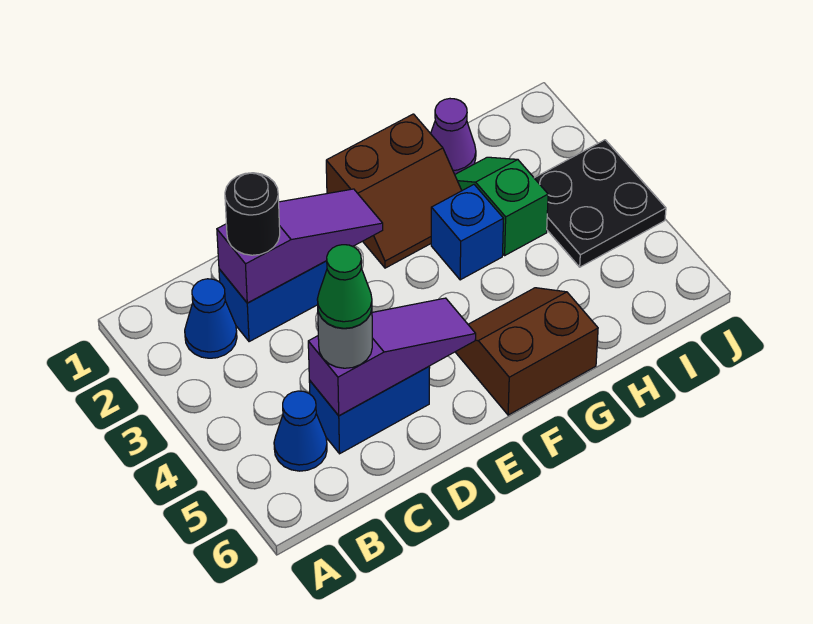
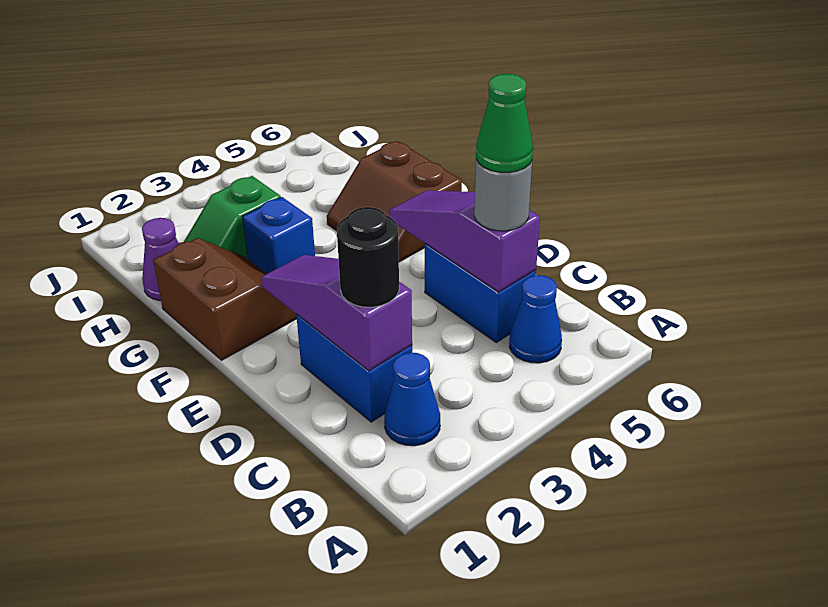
black 2x2 plate [535,140,666,267] -> none

